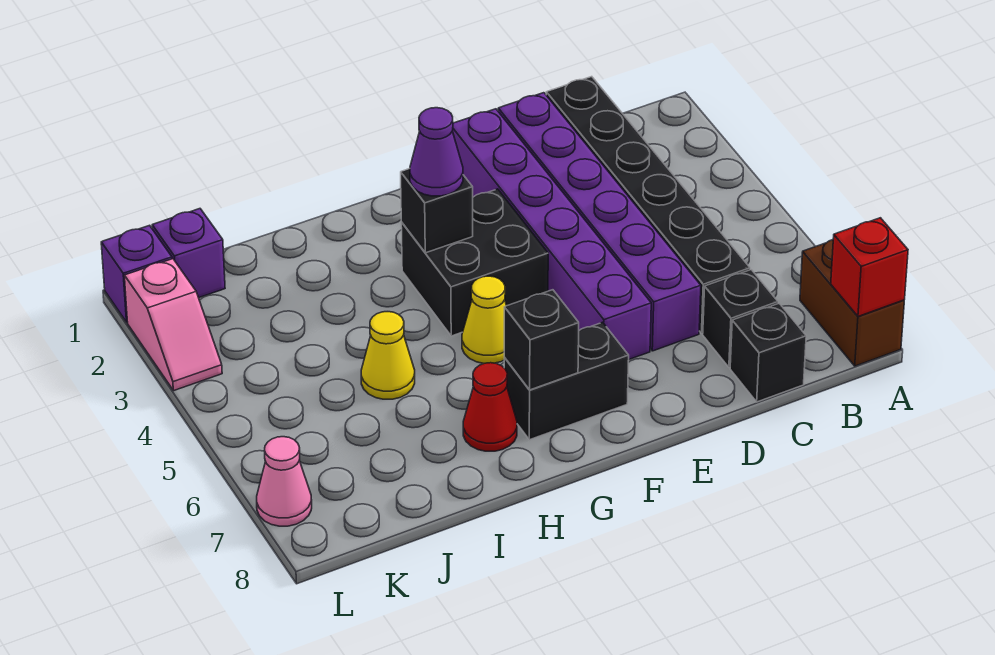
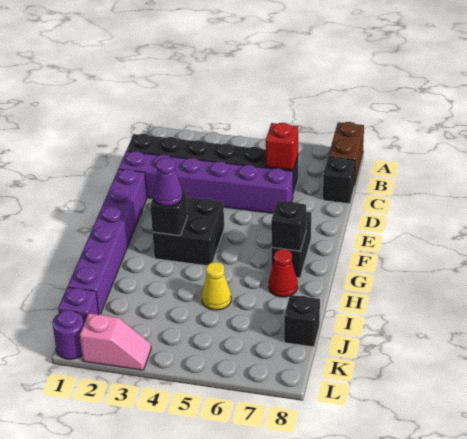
brown 1x2 brick [800,240,904,366] -> brown 1x2 brick turned to [328,122,364,185]
red 1x1 brick [831,218,908,316] -> red 1x1 brick moved to [266,123,298,170]
black 1x1 brick [703,270,778,367] -> black 1x1 brick moved to [284,295,320,347]
purple 1x6 brick [453,109,651,359] -> purple 1x6 brick turned to [68,169,147,314]
yellow 1x1 cone [462,276,506,364] -> none
purple 1x1 brick [101,225,172,322] -> purple 1x1 round brick [52,310,84,359]
pink 1x1 cone [257,437,312,526] -> none

